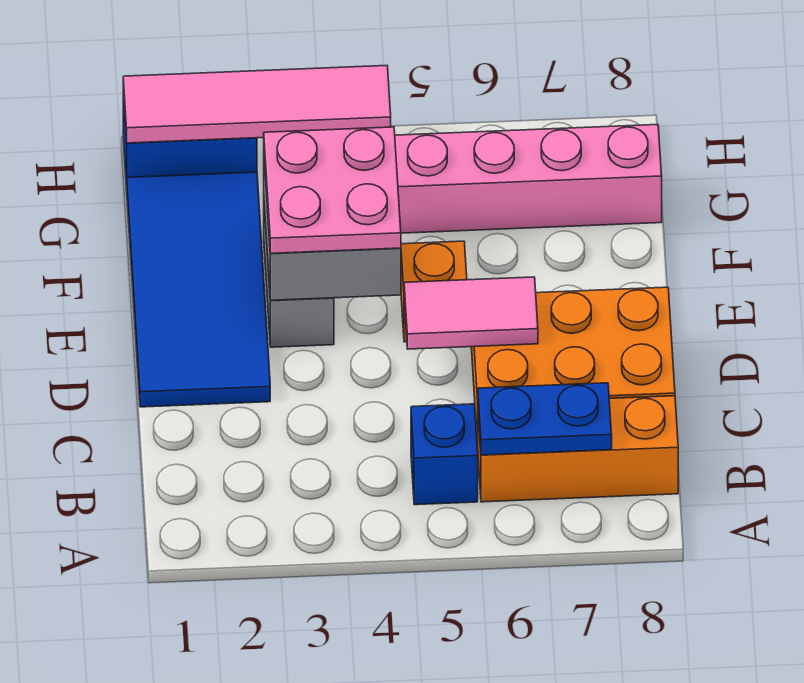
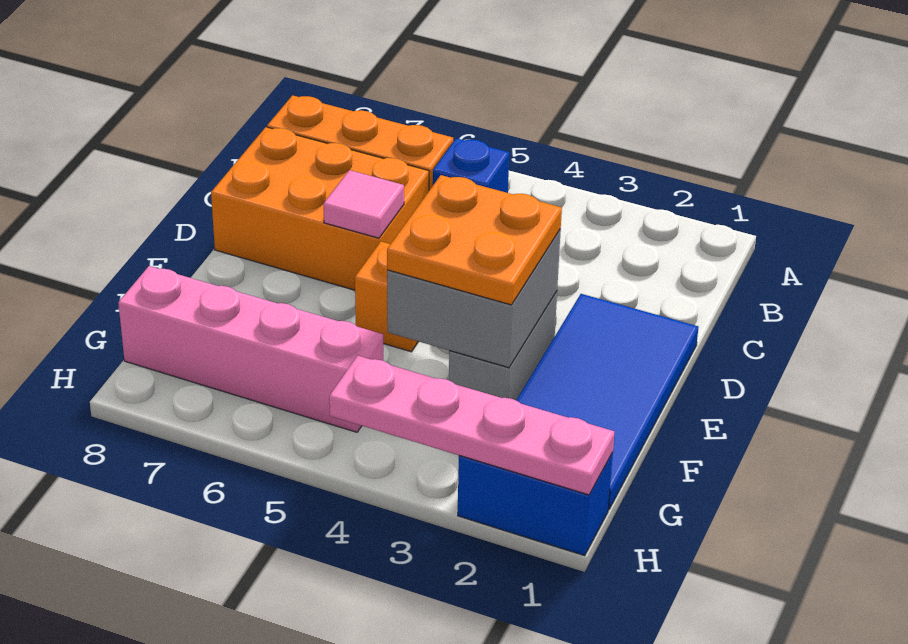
blue 1x2 plate [478,383,612,455] -> none
pink 1x2 tile [404,277,538,349] -> pink 1x1 tile [323,170,404,238]
pink 2x2 plate [264,127,401,253] -> orange 2x2 plate [387,175,562,305]
pink 1x4 tile [123,66,391,143] -> pink 1x4 plate [329,356,614,495]

